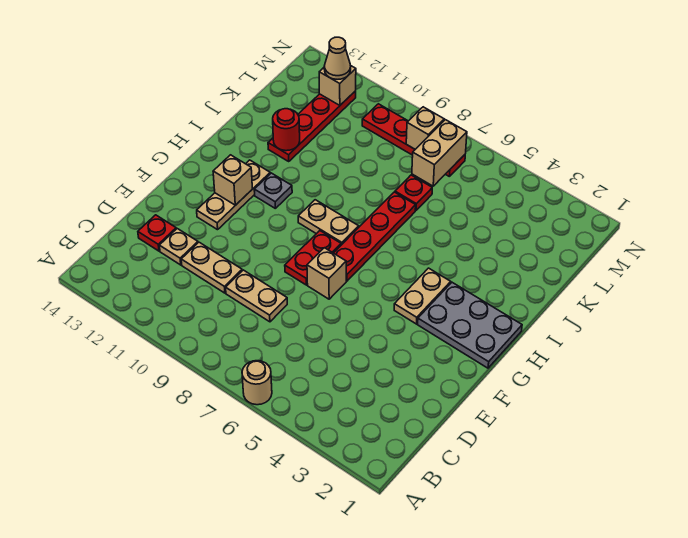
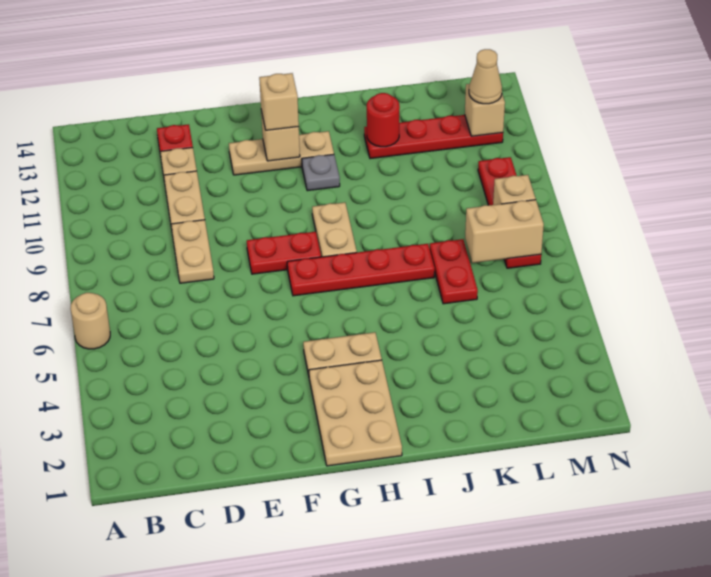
tan 1x1 brick [307,248,346,299] -> tan 1x1 brick moved to [259,73,299,130]
grey 2x3 plate [418,283,522,368] -> tan 2x3 plate [309,360,402,466]
red 1x1 plate [395,175,432,210] -> red 1x2 plate [430,239,478,304]

